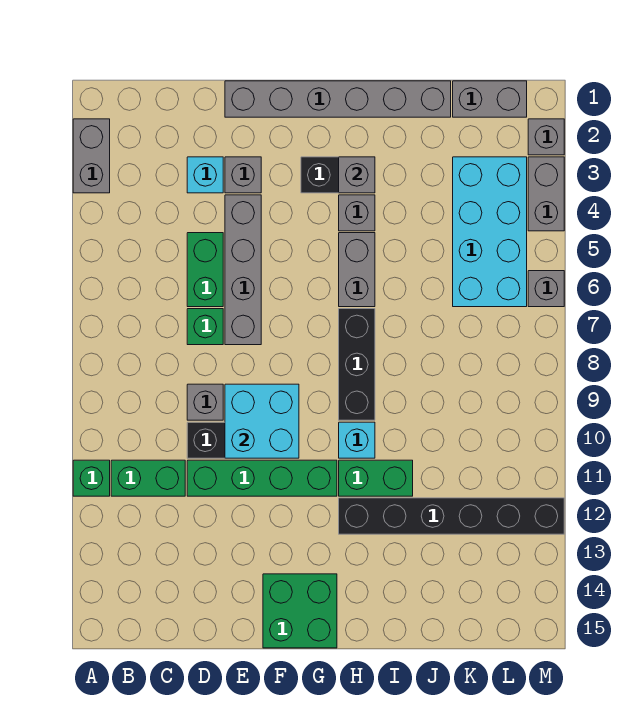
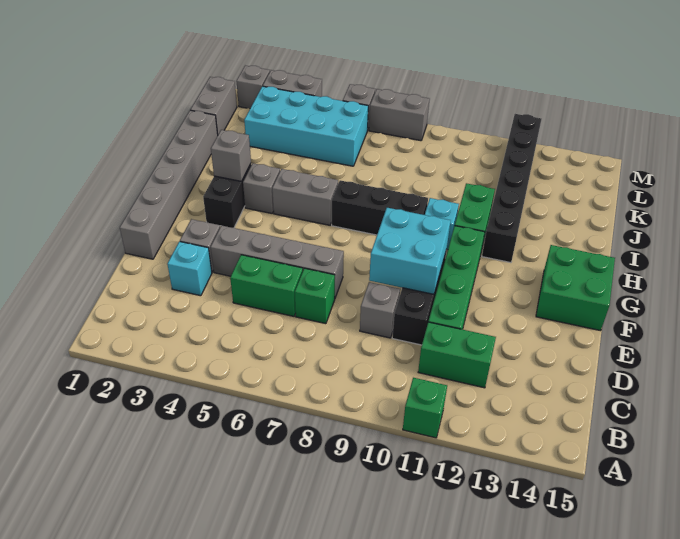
grey 1x2 brick [73,119,110,193] -> grey 1x2 brick moved to [369,89,430,141]
green 1x2 brick [111,460,185,496] -> green 1x2 brick turned to [418,322,496,388]

